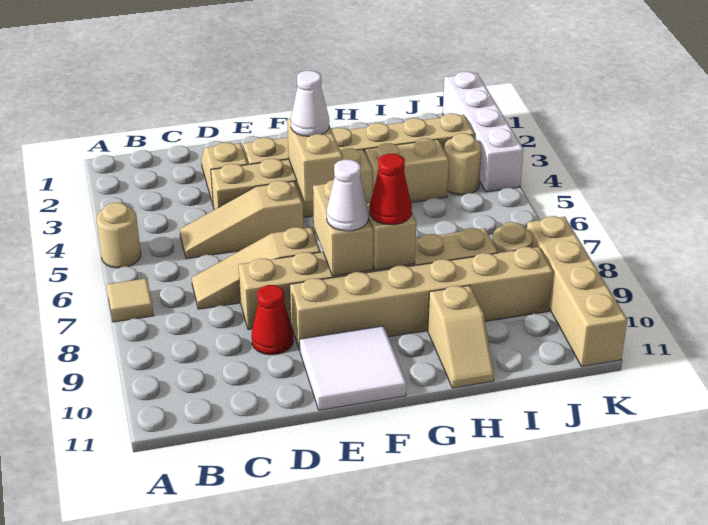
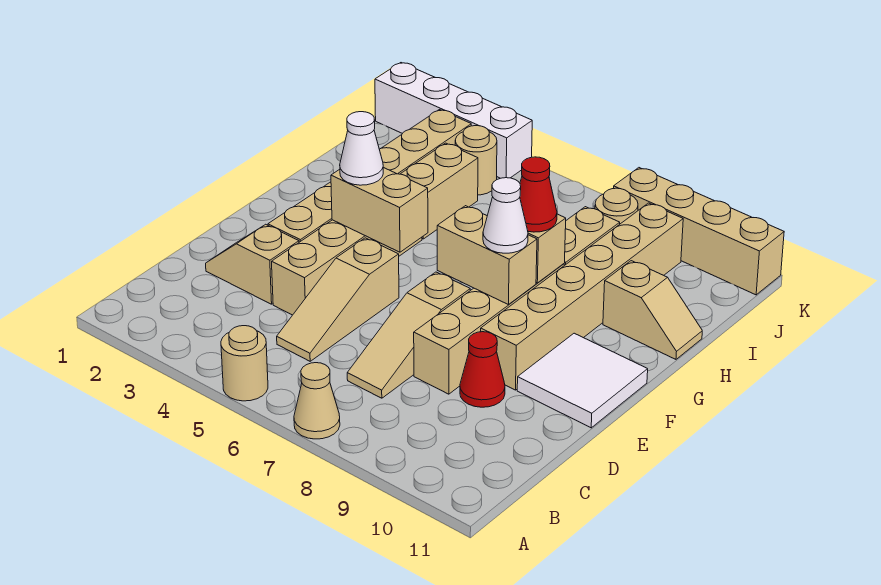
tan 1x1 tile [107,278,154,322] -> tan 1x1 cone [294,363,340,439]

